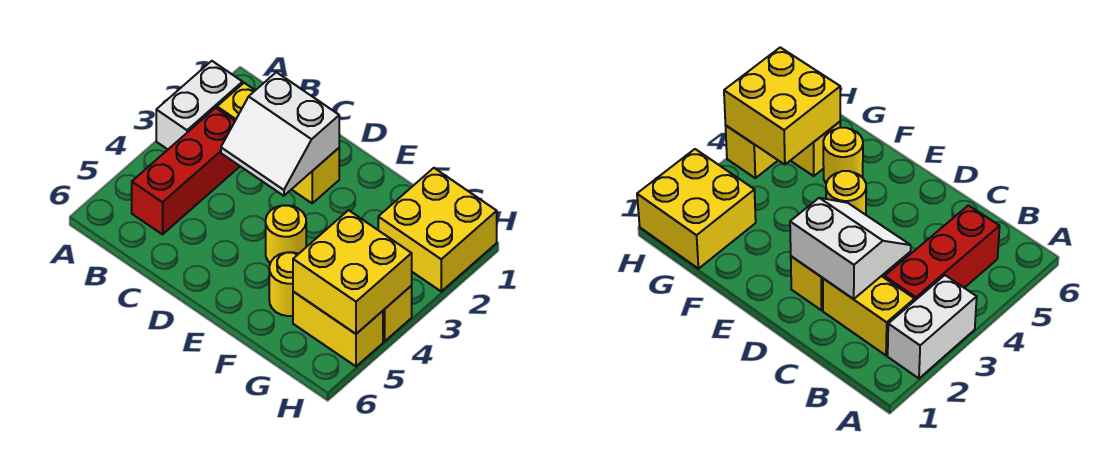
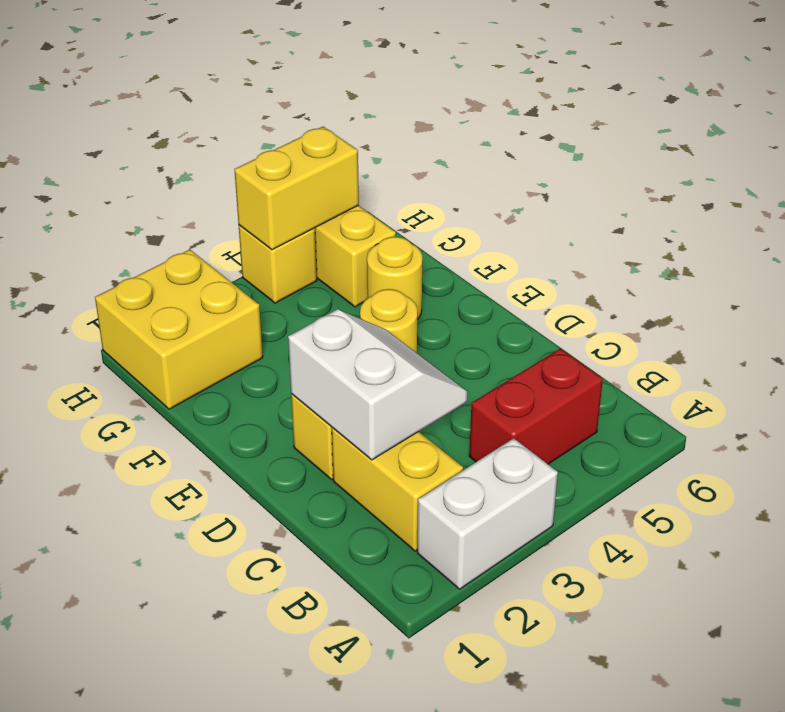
red 1x3 brick [132,108,240,234] -> red 1x2 brick [469,348,603,464]
yellow 2x2 brick [293,210,412,334] -> yellow 1x2 brick [234,127,359,250]

